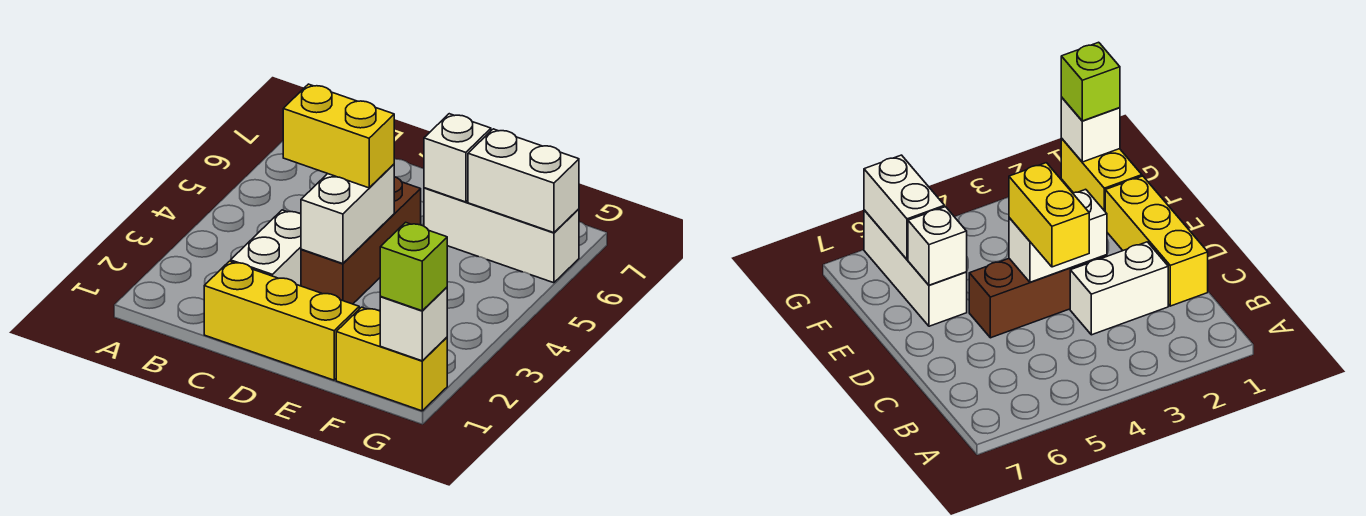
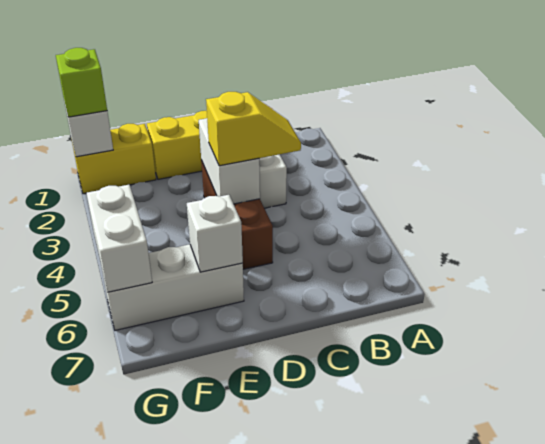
yellow 1x2 brick [283,84,394,188] -> yellow 1x2 slope [206,92,301,166]
white 1x2 brick [468,129,579,233] -> white 1x2 brick turned to [86,185,152,292]

